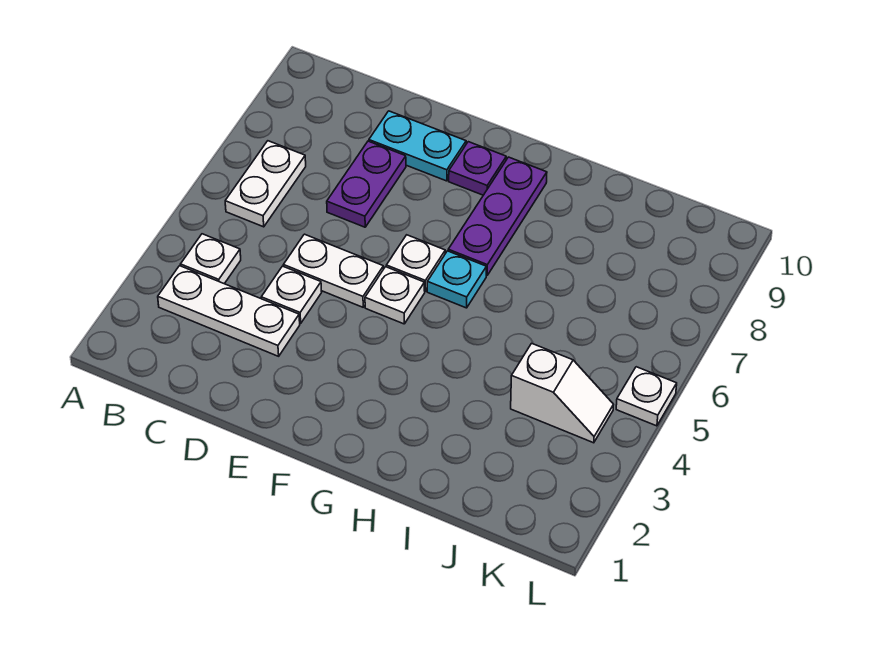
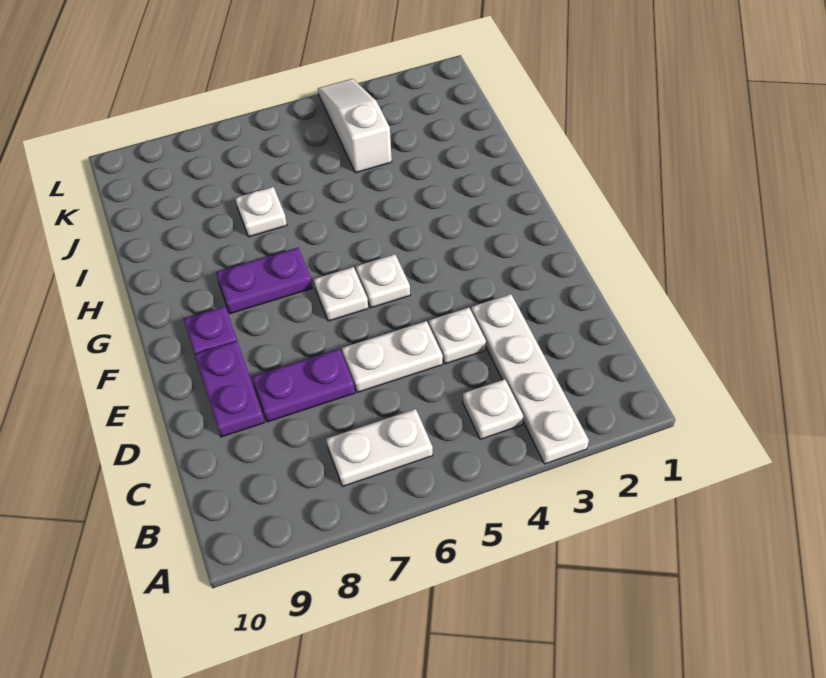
white 1x3 plate [158,266,300,356] -> white 1x4 plate [471,294,589,464]
white 1x2 plate [283,234,383,307] -> white 1x2 plate turned to [342,321,443,393]
cyan 1x2 plate [369,111,466,181] -> purple 1x2 plate [194,341,265,437]
cyan 1x1 plate [427,251,486,308] -> none
purple 1x3 plate [448,157,547,276] -> purple 1x2 plate [216,248,312,314]
white 1x2 slope [511,343,613,443] -> white 1x3 slope [318,79,392,173]
white 1x1 plate [616,367,677,426] -> white 1x1 plate moved to [235,187,287,237]

